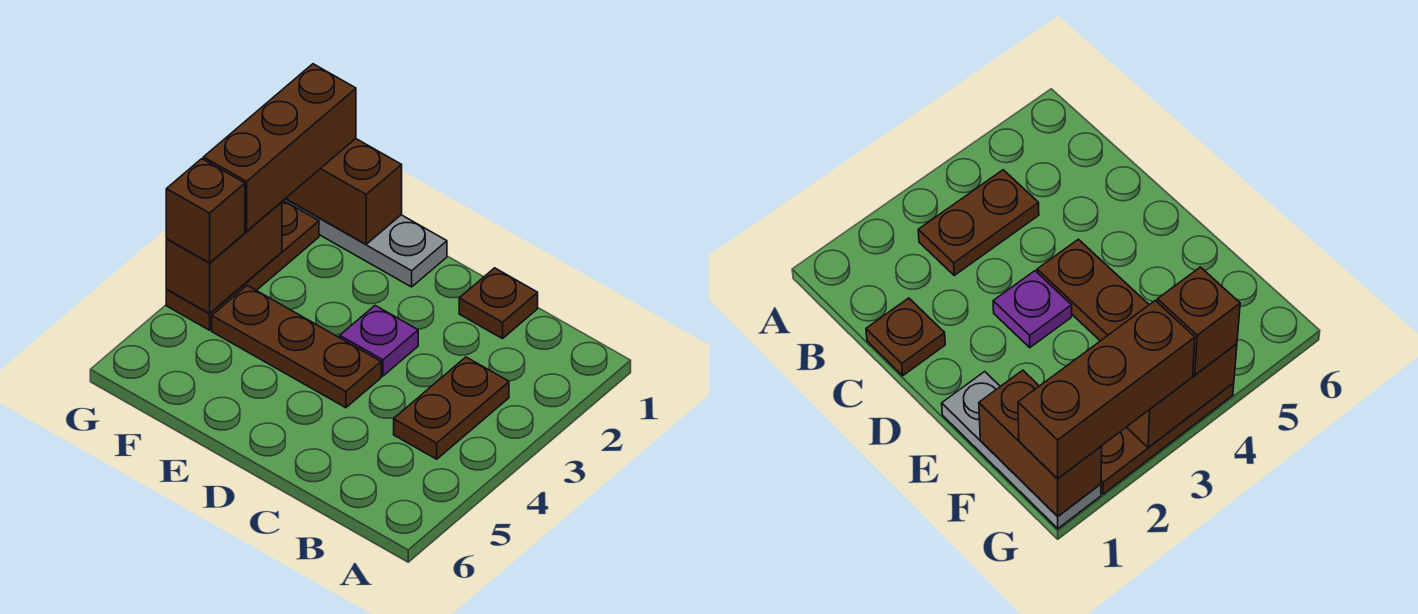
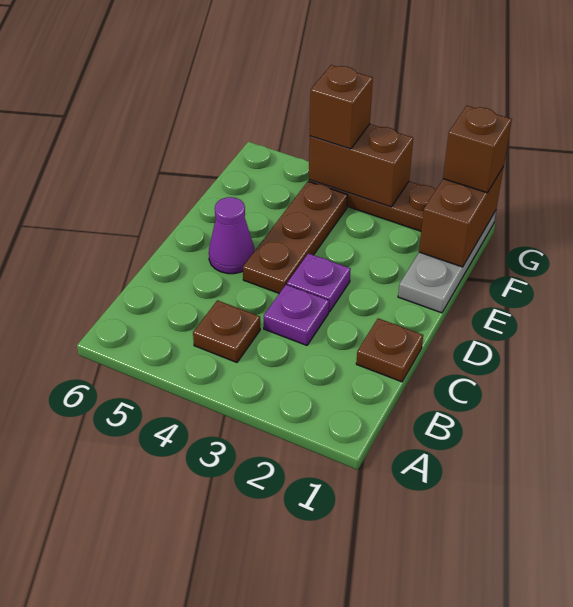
brown 1x2 plate [394,357,509,459] -> brown 1x1 plate [193,300,260,362]
none -> purple 1x1 plate [264,285,329,345]
none -> purple 1x1 cone [209,197,255,274]
brown 1x3 brick [203,64,356,231] -> brown 1x1 brick [443,106,512,193]

